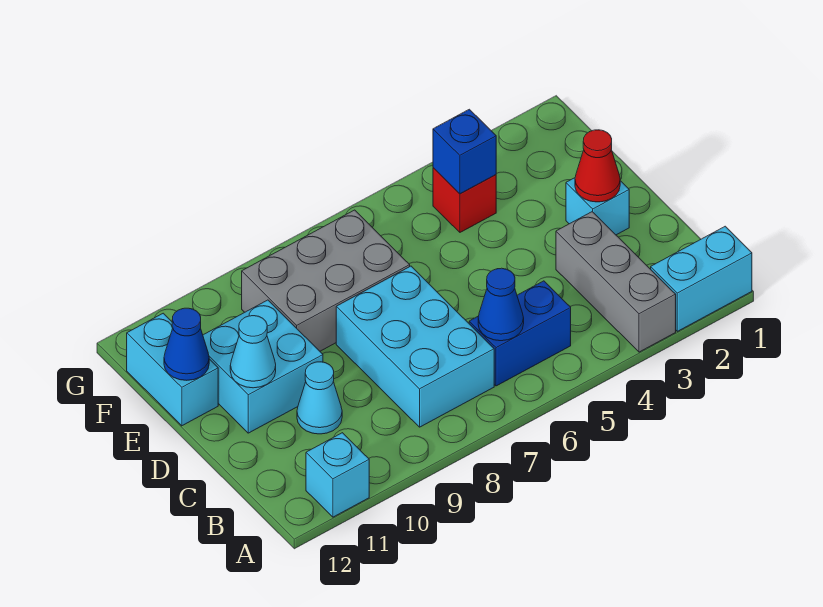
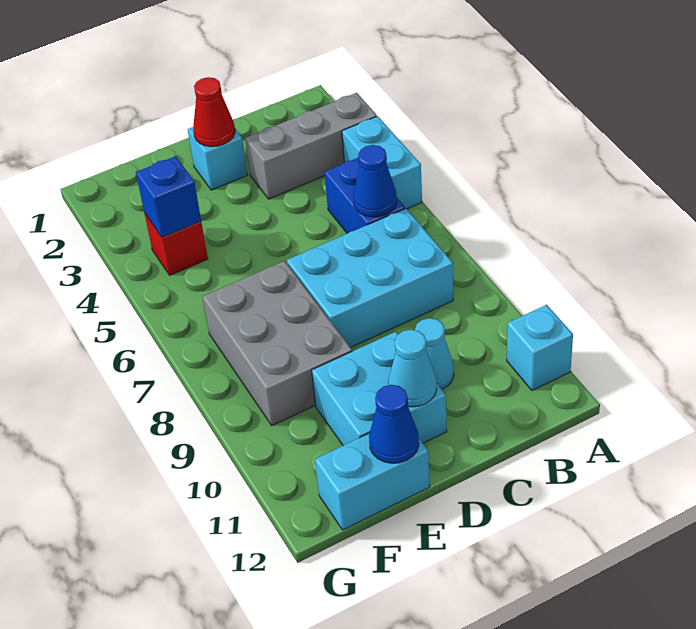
cyan 1x2 brick [651,226,752,331] -> cyan 1x2 brick moved to [342,116,422,209]

